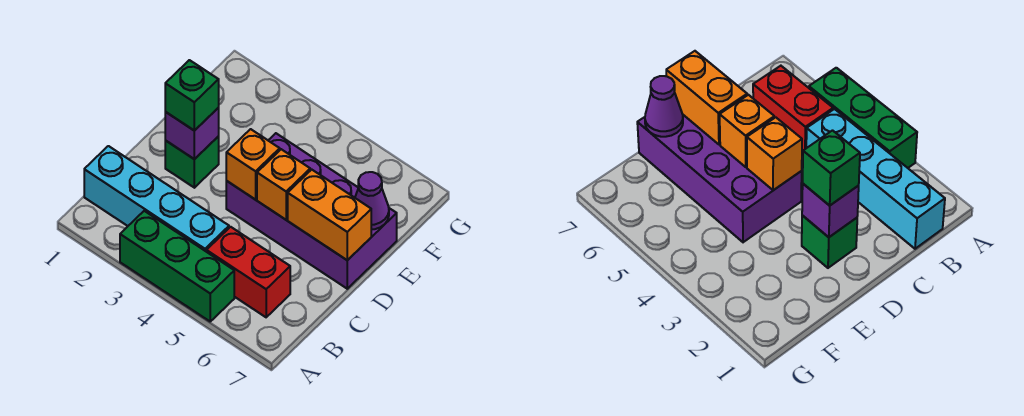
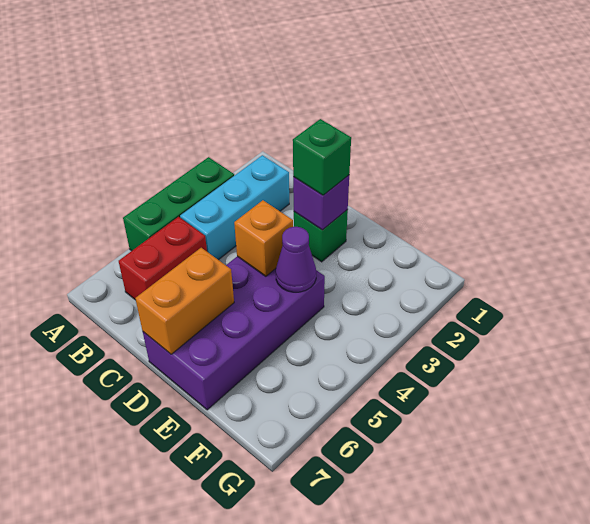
cyan 1x4 brick [84,146,229,252] -> cyan 1x3 brick [180,155,289,260]
orange 1x1 brick [257,149,310,220] -> none
purple 1x1 cone [355,172,389,230] -> purple 1x1 cone moved to [276,227,316,292]

